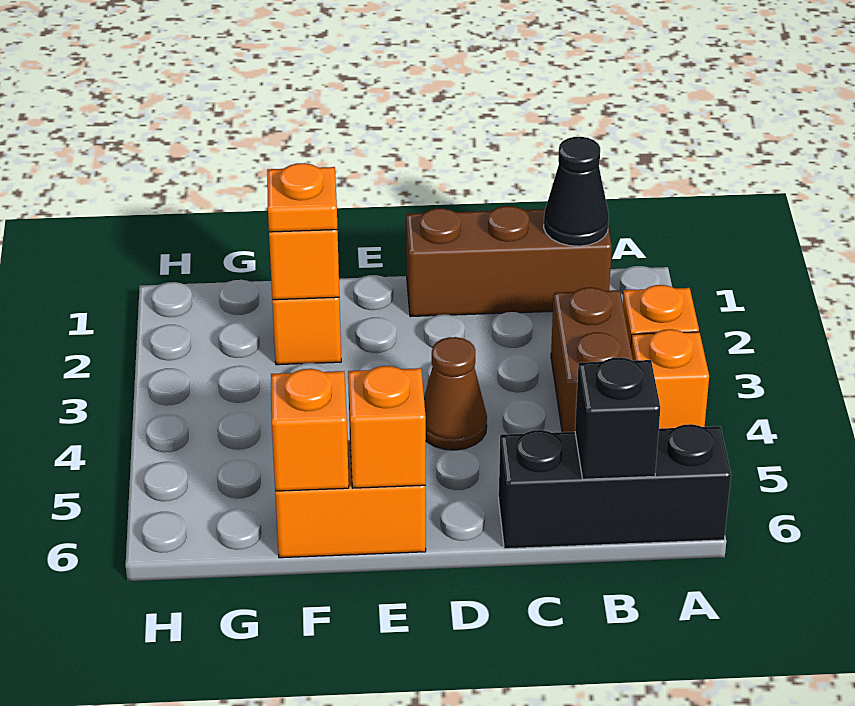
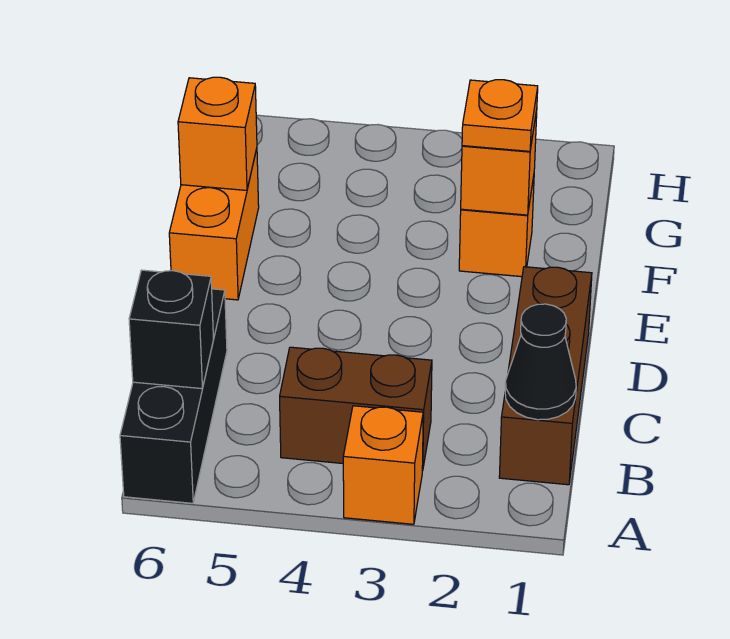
orange 1x1 brick [631,329,709,429] -> none
brown 1x1 cone [424,337,487,450] -> none
orange 1x1 brick [348,366,426,488] -> none

